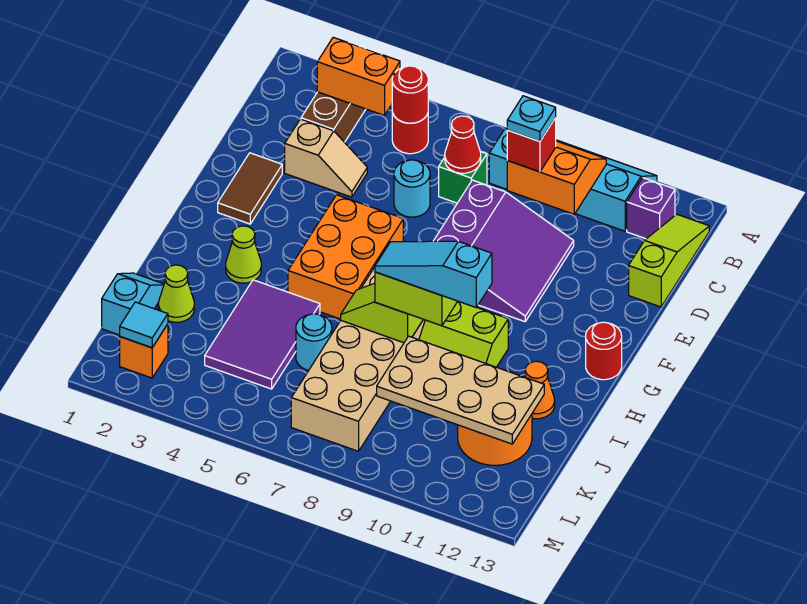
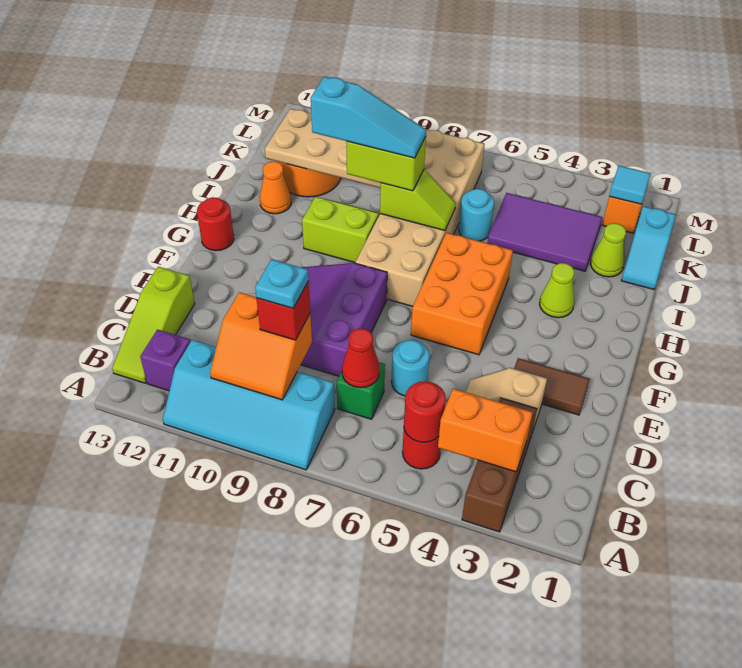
brown 1x2 tile [218,153,282,224] -> brown 1x2 tile turned to [514,358,590,415]
purple 2x3 tile [205,280,320,389] -> purple 2x3 tile turned to [487,193,602,271]

